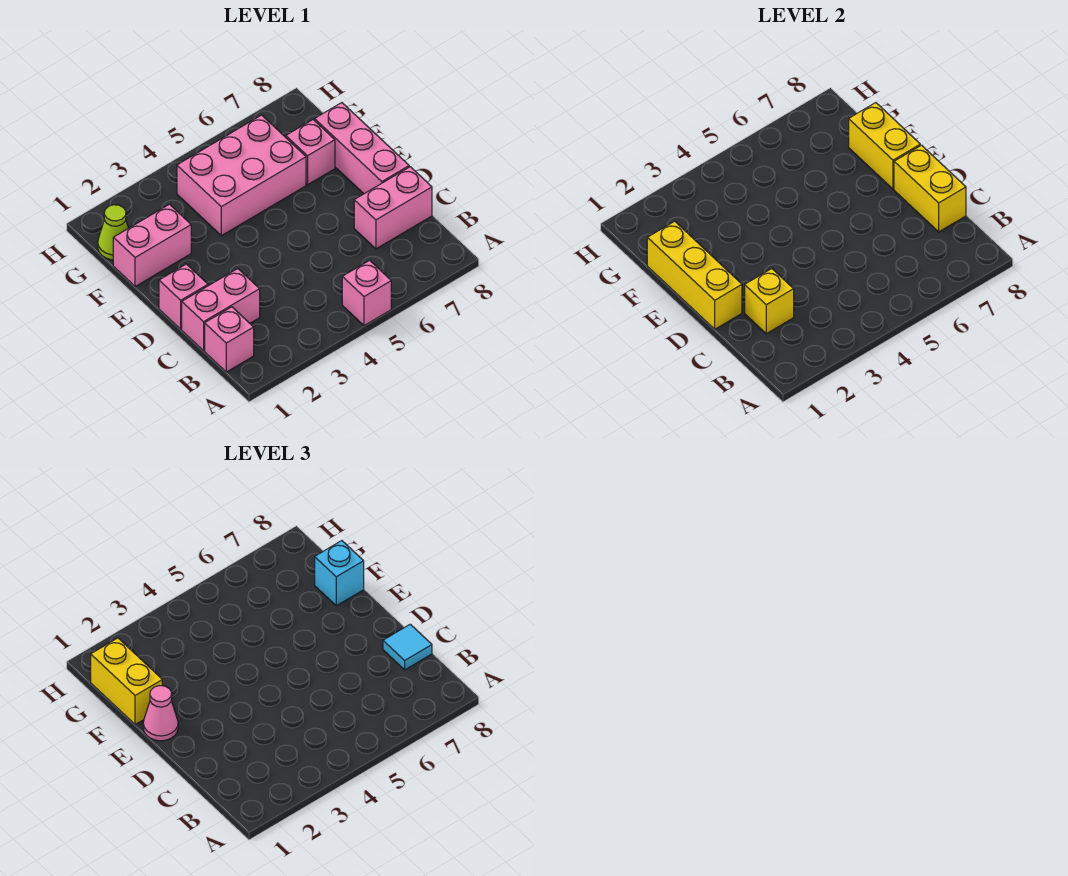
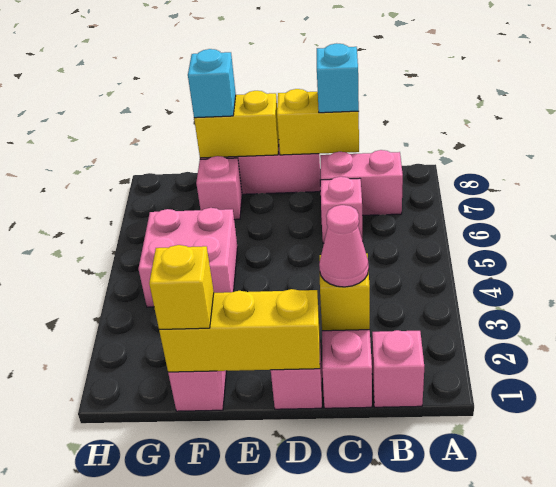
pink 1x1 brick [342,260,391,326] -> pink 1x1 brick moved to [321,177,363,243]
pink 1x2 brick [354,167,432,249] -> pink 1x2 brick turned to [320,150,403,215]
cyan 1x1 tile [383,624,432,670] -> cyan 1x1 brick [317,43,359,113]
pink 1x1 cone [143,686,178,741] -> pink 1x1 cone moved to [319,205,369,287]
yellow 1x2 brick [91,638,162,725] -> yellow 1x1 brick [149,245,214,329]
pink 2x3 brick [177,115,306,236] -> pink 2x2 brick [138,208,238,307]
lime 1x1 cone [98,205,128,260] -> none

